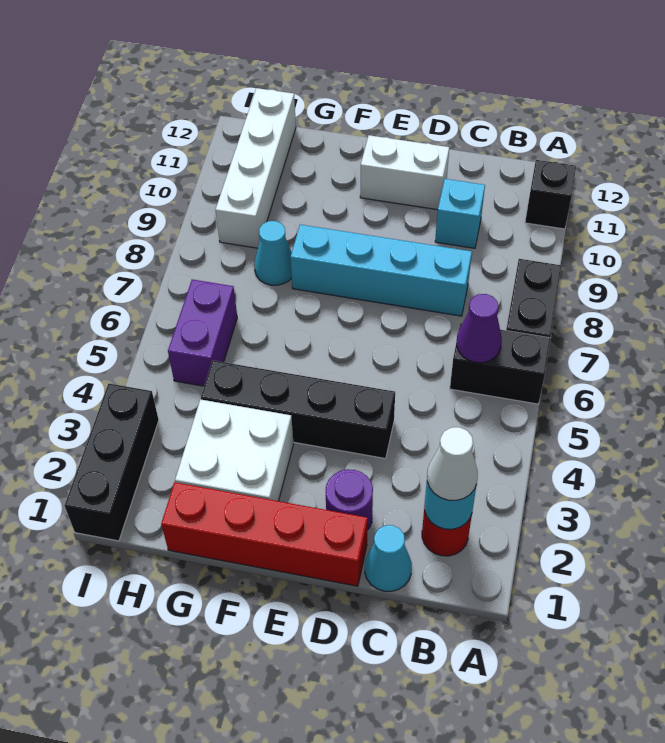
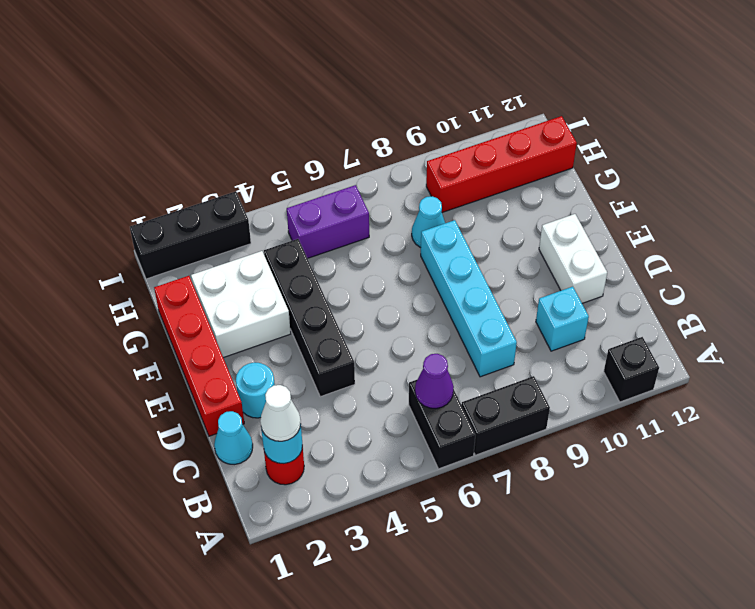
purple 1x1 round brick [326,469,373,530] -> cyan 1x1 round brick [236,362,275,418]
white 1x4 brick [215,88,296,248] -> red 1x4 brick [426,116,577,212]

